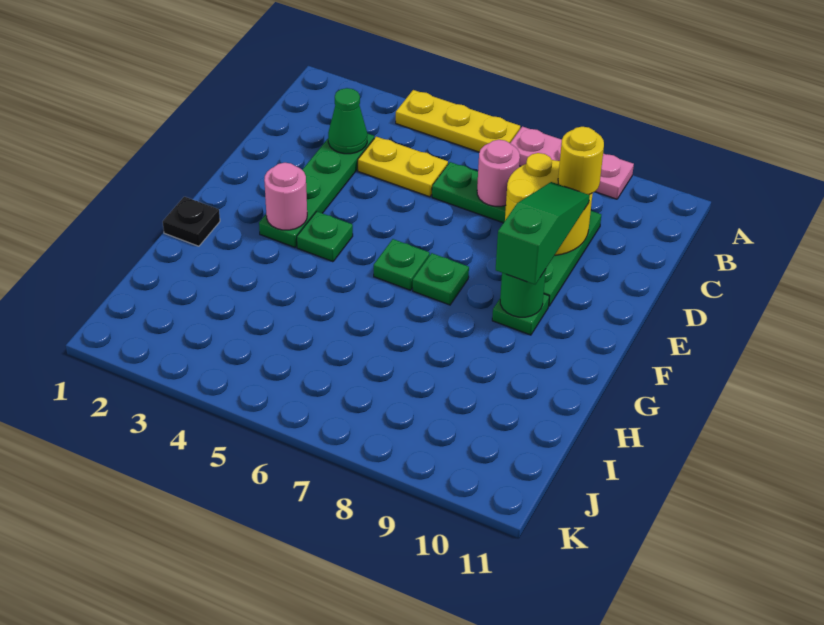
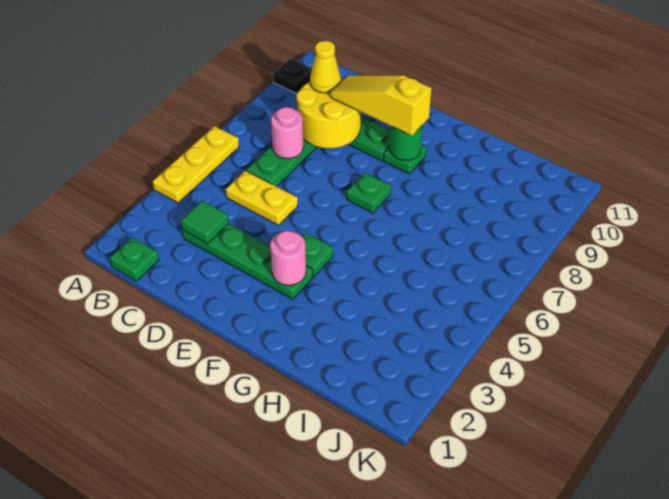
pink 1x3 plate [510,126,634,199] -> none
green 1x1 cone [328,88,367,154] -> green 1x1 tile [181,201,229,244]
yellow 1x2 plate [358,137,448,197] -> yellow 1x2 plate turned to [226,171,298,225]
yellow 1x1 round brick [558,127,604,195] -> yellow 1x1 cone [310,41,341,93]
green 1x3 slope [496,182,590,284] -> yellow 1x3 slope [330,75,432,136]
green 1x1 plate [374,239,430,290] -> green 1x1 plate moved to [110,237,159,281]
black 1x1 plate [163,197,220,246] -> black 1x1 plate moved to [273,58,312,94]

